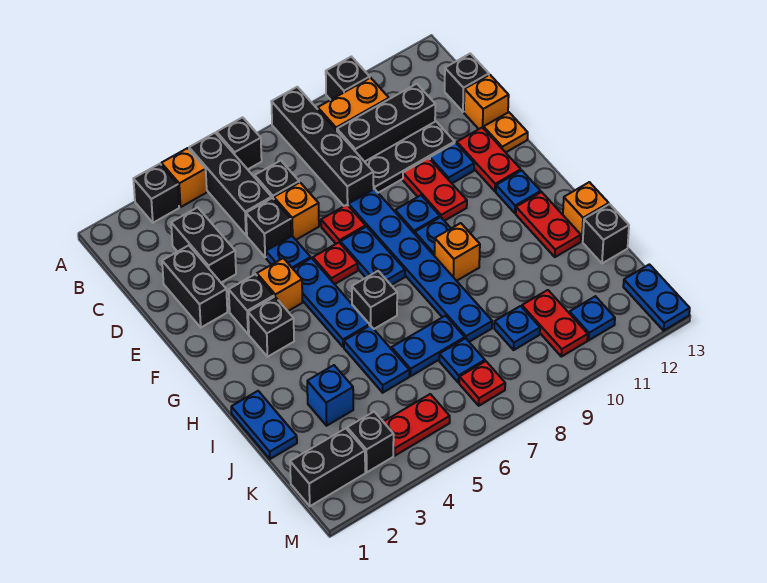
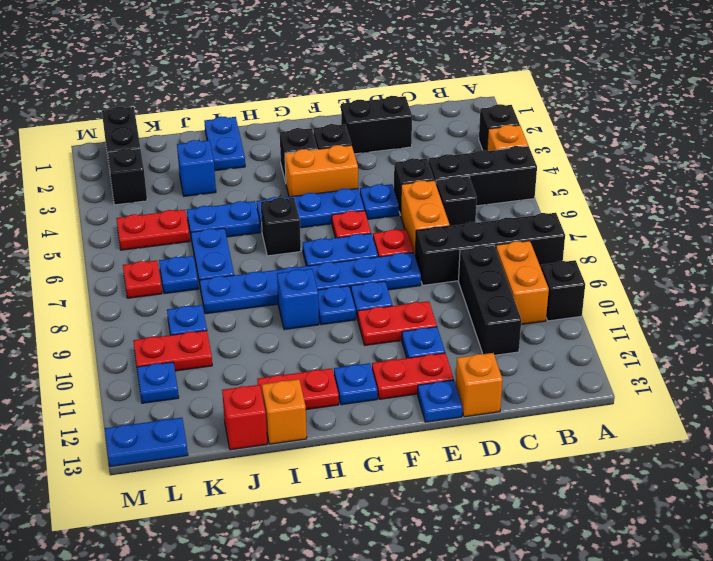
black 1x1 brick [217,117,262,169] -> none
black 1x2 brick [171,207,236,283] -> none
black 1x1 brick [445,54,489,112] -> none
orange 1x1 brick [274,182,319,240] -> orange 1x2 brick [401,180,450,255]
black 1x3 plate [365,121,455,193] -> none
orange 1x1 plate [484,112,528,152] -> blue 1x1 plate [418,380,462,422]
orange 1x1 brick [257,258,303,311] -> orange 1x2 brick [285,145,358,197]
orange 1x1 brick [435,223,480,281] -> blue 1x1 brick [277,269,319,329]
blue 1x2 plate [231,391,297,459] -> blue 1x2 plate turned to [204,116,245,171]
black 1x1 brick [583,204,629,263] -> red 1x1 brick [222,385,267,450]
red 1x2 plate [384,394,450,456] -> red 1x2 plate turned to [116,210,190,250]

